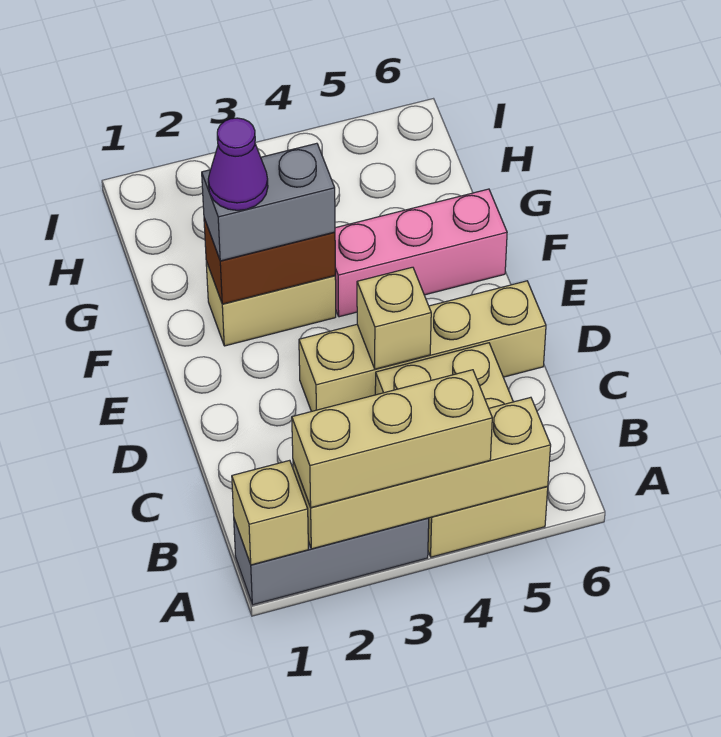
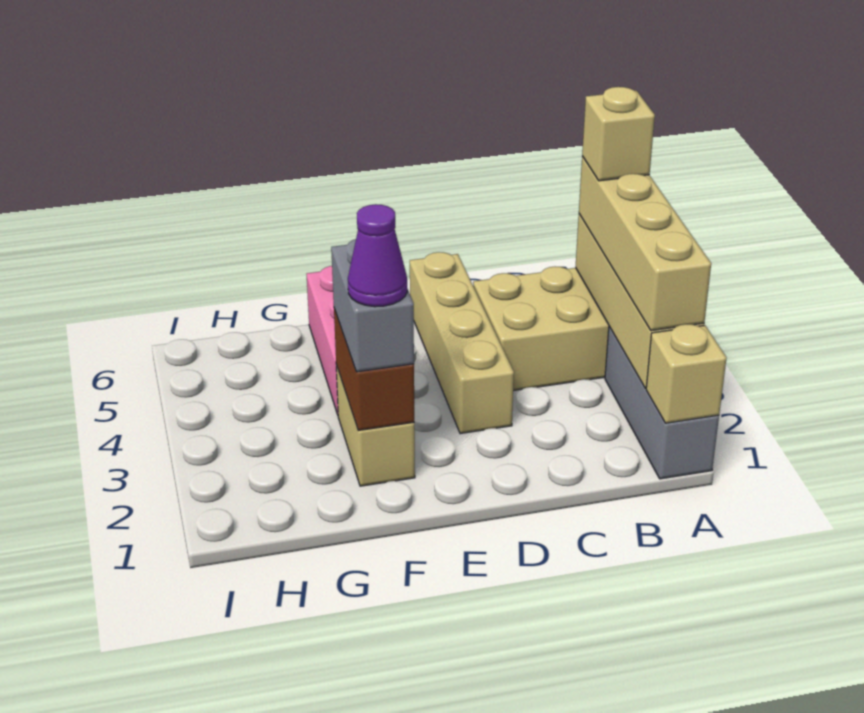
tan 1x3 brick [292,370,492,508] -> tan 1x4 brick [579,156,711,331]
tan 1x1 brick [357,267,431,369] -> tan 1x1 brick moved to [582,87,655,181]

